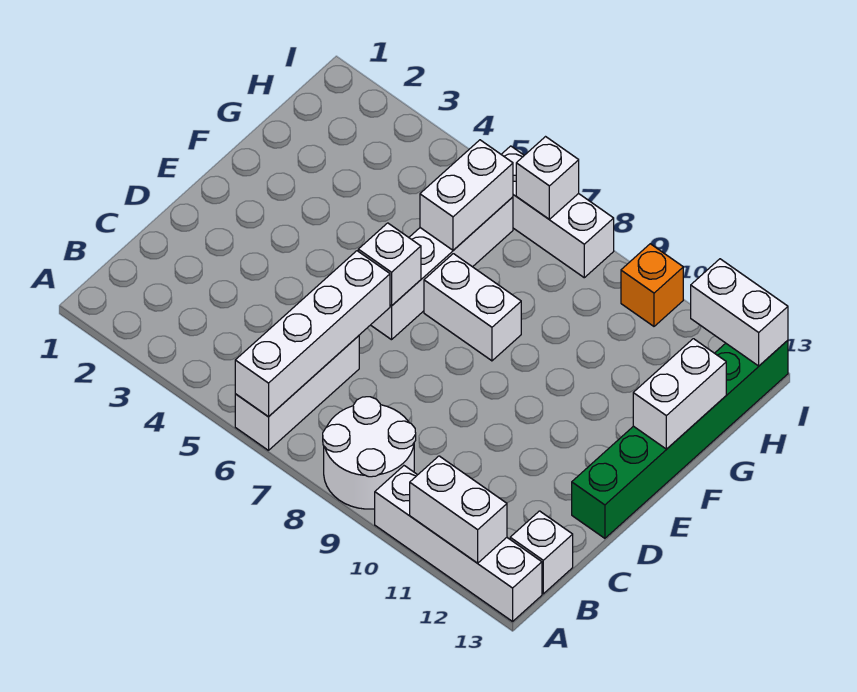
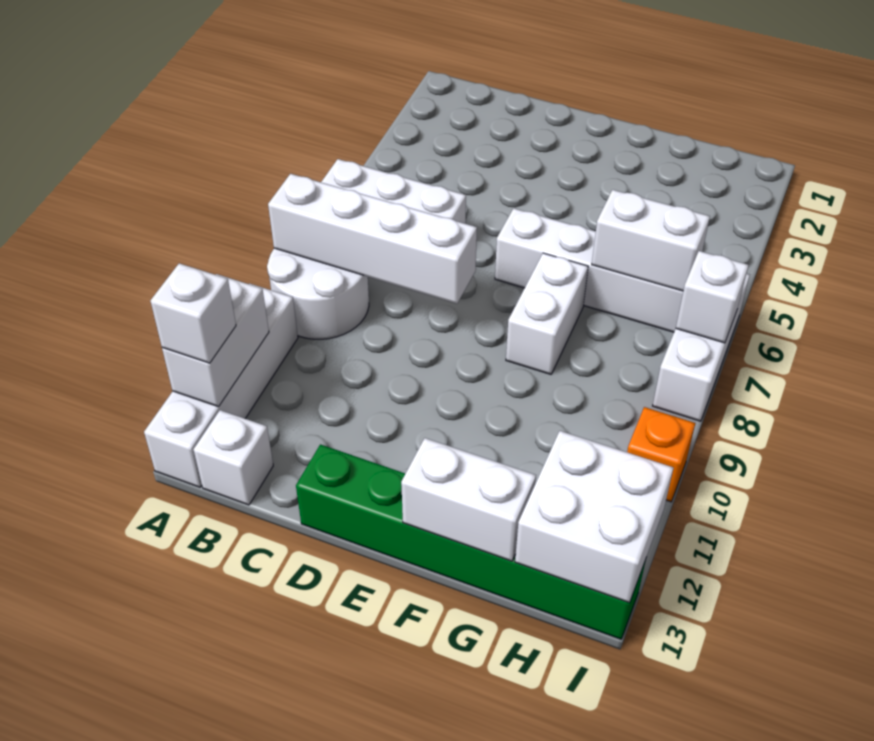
white 1x4 brick [235,251,390,417] -> white 1x4 brick moved to [268,174,477,304]
white 1x1 brick [358,223,421,306] -> white 1x1 brick moved to [151,263,236,363]
white 1x2 brick [691,259,788,366] -> white 2x2 brick [515,431,673,603]

